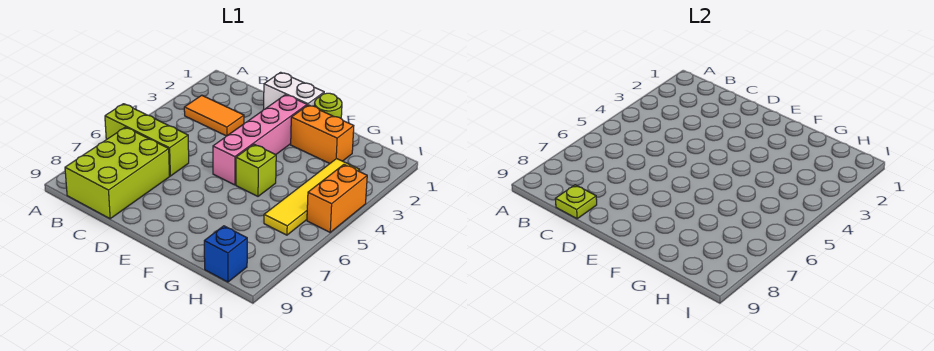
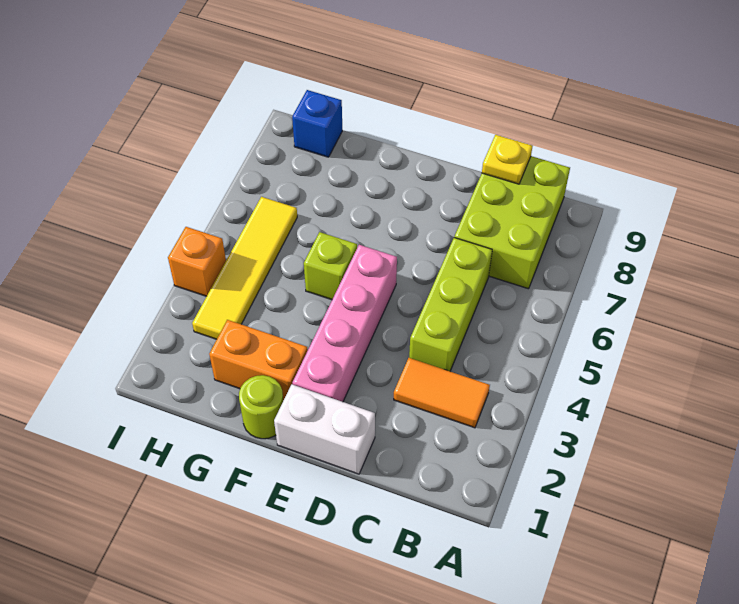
lime 1x3 brick [105,104,189,176] -> lime 1x3 brick turned to [409,238,492,371]
lime 1x1 plate [555,185,597,219] -> yellow 1x1 plate [482,135,532,184]
orange 1x2 brick [307,165,367,232] -> orange 1x1 brick [168,227,226,296]

